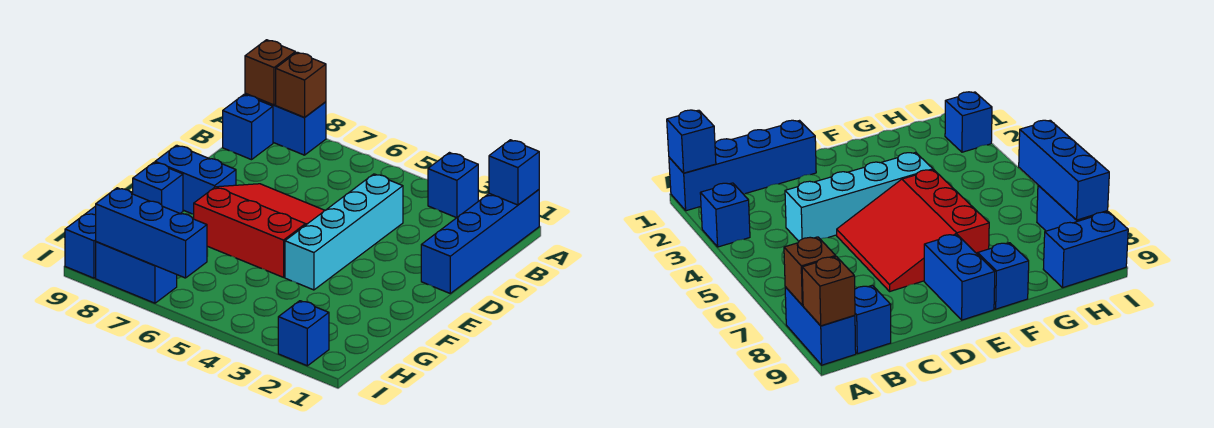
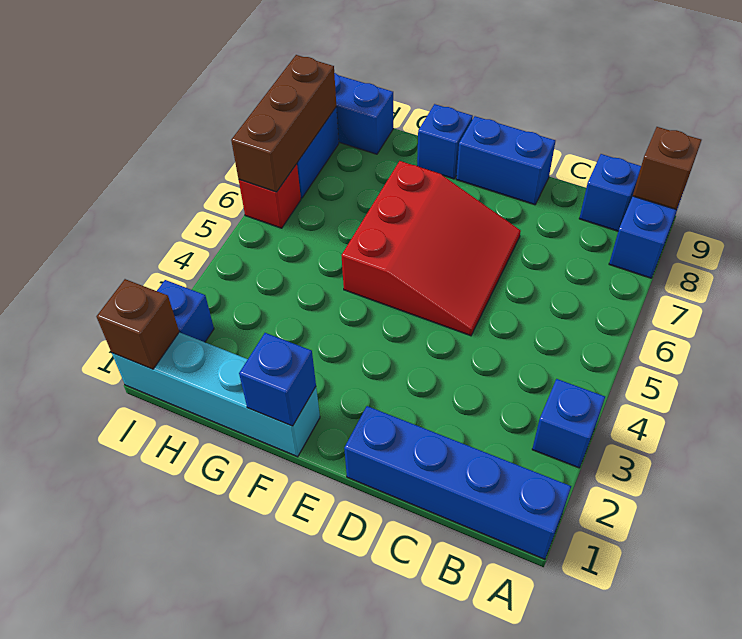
blue 1x1 brick [489,140,539,205] -> blue 1x1 brick moved to [239,333,316,426]
brown 1x1 brick [276,52,326,118] -> brown 1x1 brick moved to [97,279,179,369]
cyan 1x4 brick [285,174,403,290] -> cyan 1x4 brick moved to [112,332,320,457]
blue 1x2 brick [155,145,236,214] -> blue 1x2 brick turned to [456,116,555,205]
none -> red 1x1 brick [239,164,301,228]
blue 1x3 brick [96,188,207,278] -> brown 1x3 brick [231,55,336,192]

